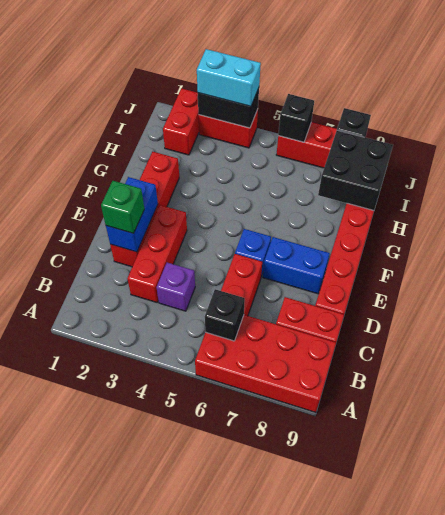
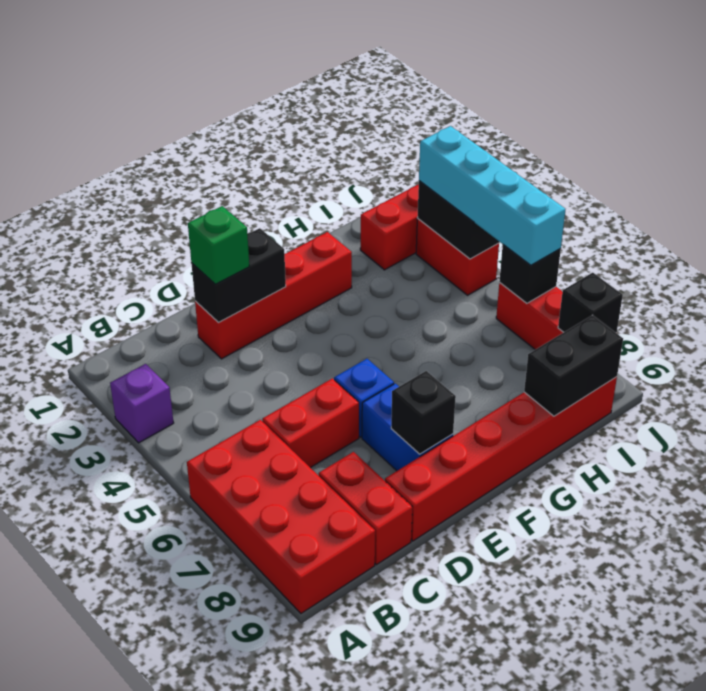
black 1x1 brick [205,289,245,341] -> black 1x1 brick moved to [391,371,456,454]
red 1x3 brick [127,205,187,302] -> none
purple 1x1 brick [156,263,195,311] -> purple 1x1 brick moved to [110,364,174,443]
blue 1x2 brick [106,177,158,252] -> black 1x2 brick [191,228,286,323]
black 2x2 brick [318,130,393,210] -> black 1x2 brick [524,315,623,416]
cyan 1x2 brick [197,49,261,106] -> cyan 1x4 brick [419,126,565,265]

